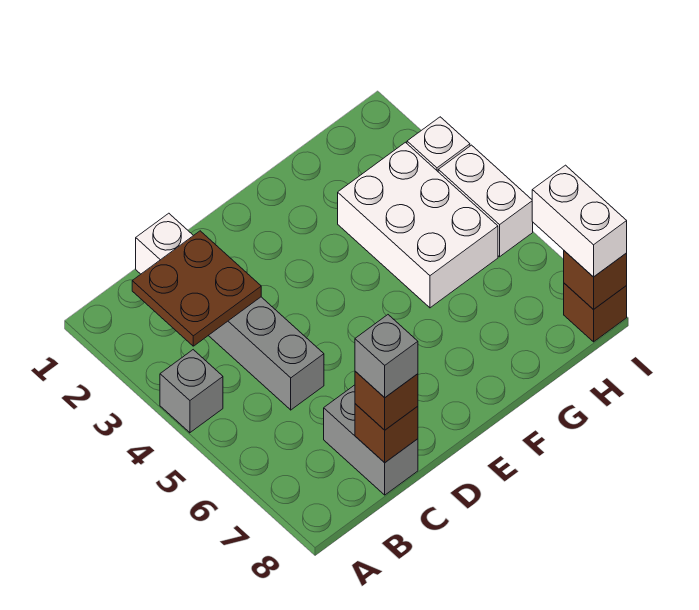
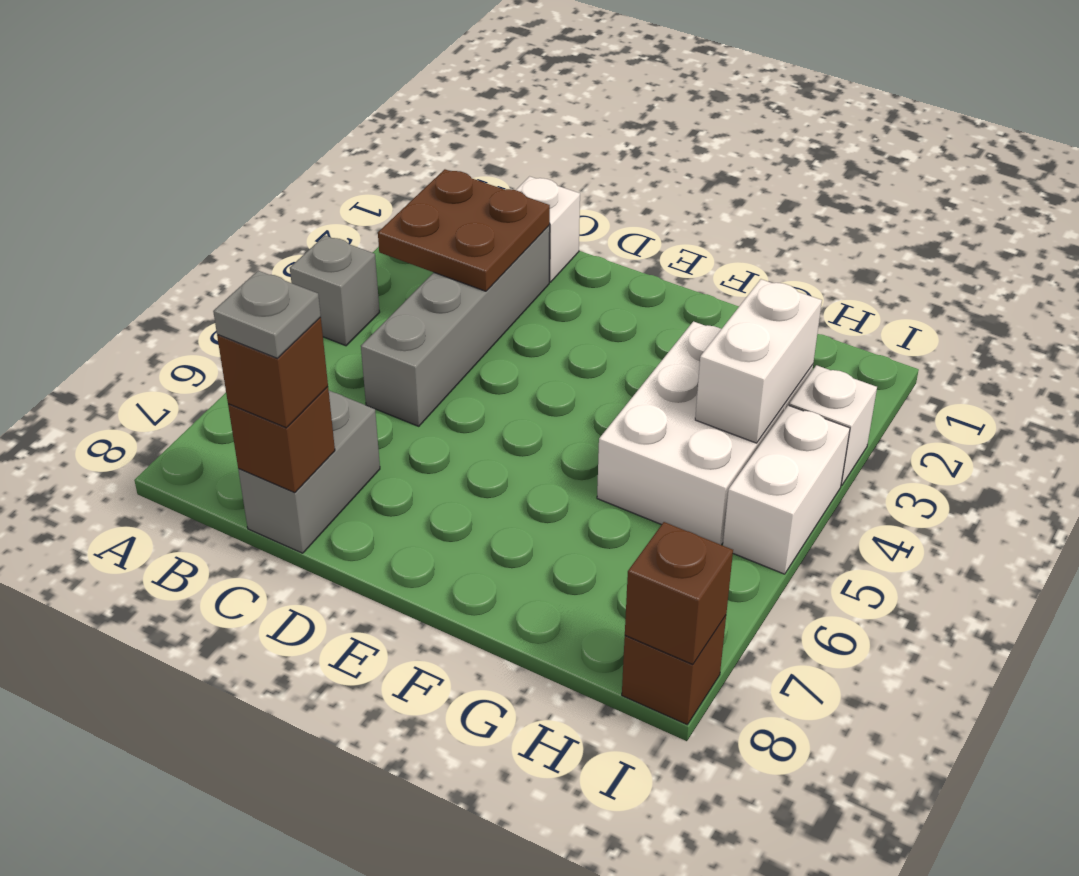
grey 1x1 brick [355,315,418,398] -> grey 1x1 plate [213,271,321,358]
white 1x2 brick [532,165,627,277] -> white 1x2 brick moved to [695,279,822,443]

